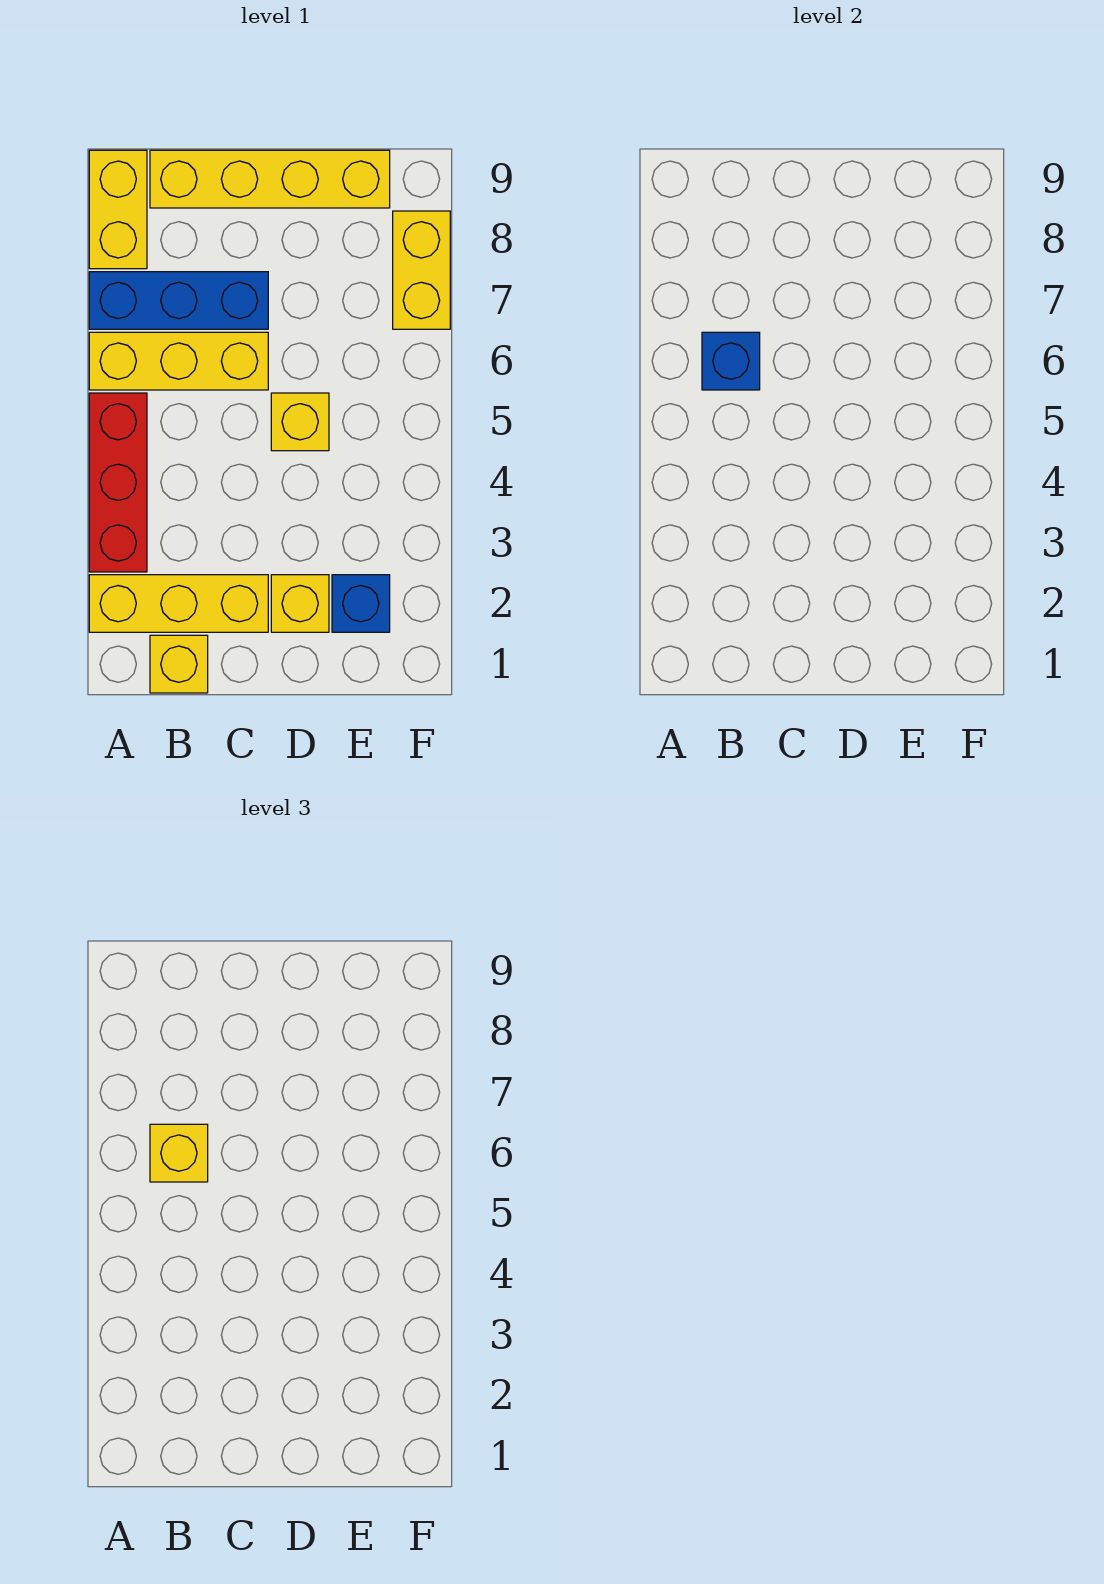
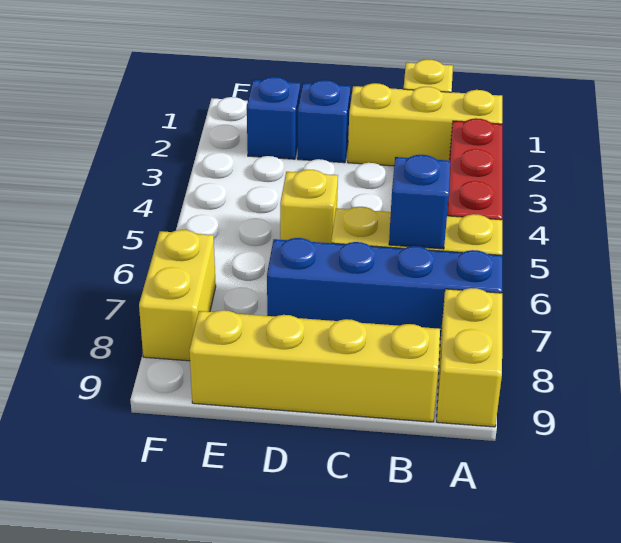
blue 1x3 brick [89,272,268,329] -> blue 1x4 brick [267,238,502,339]
yellow 1x1 brick [150,1124,208,1182] -> none
yellow 1x1 brick [271,575,329,632] -> blue 1x1 brick [297,80,351,163]

